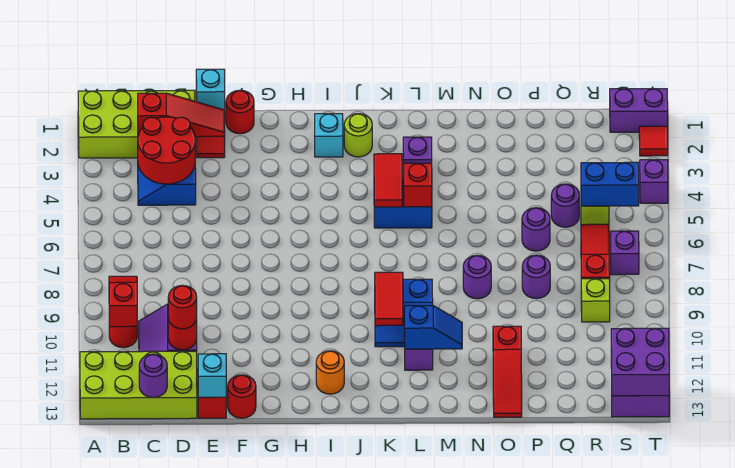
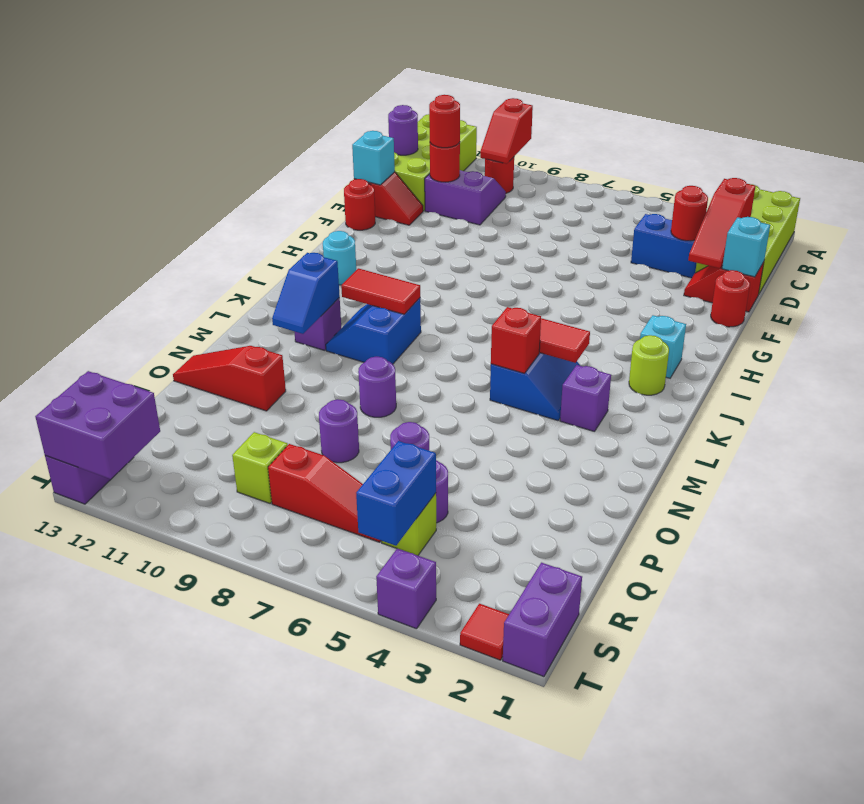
red 1x2 slope [109,276,137,327] -> red 1x2 slope turned to [480,98,533,164]
red 2x2 round brick [138,117,195,184] -> red 1x1 round brick [671,186,708,241]
orange 1x1 round brick [316,351,344,394] -> cyan 1x1 round brick [323,231,356,285]
purple 1x1 brick [611,231,639,275] -> none

